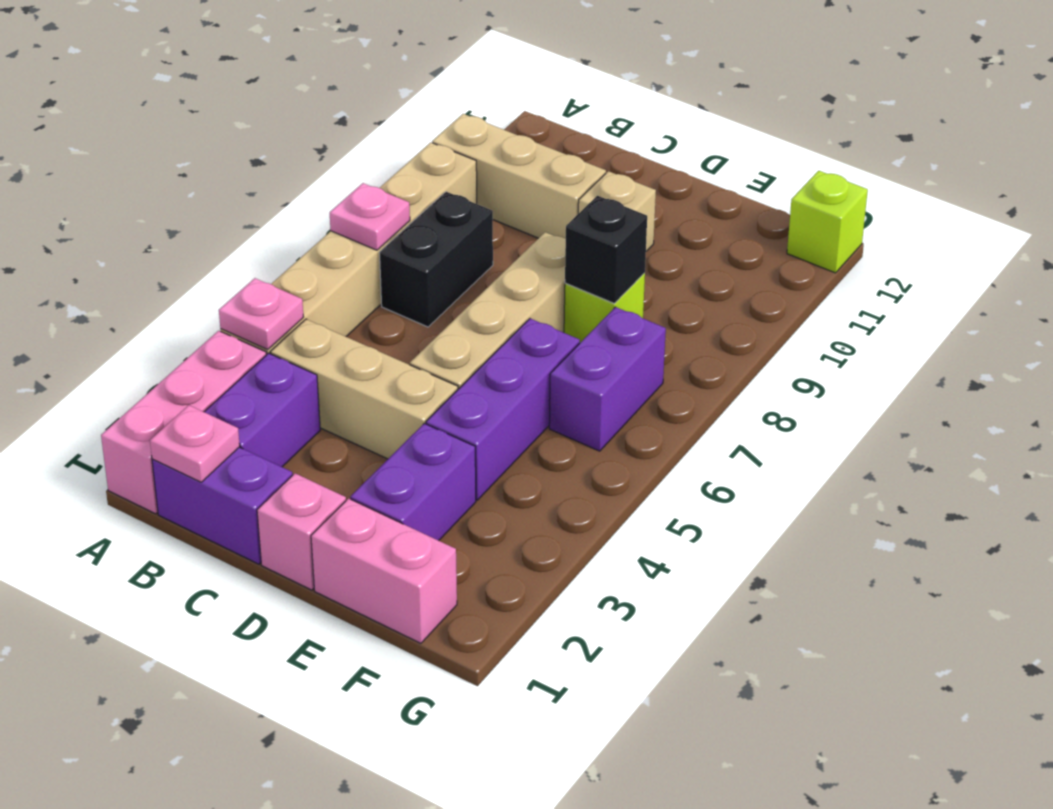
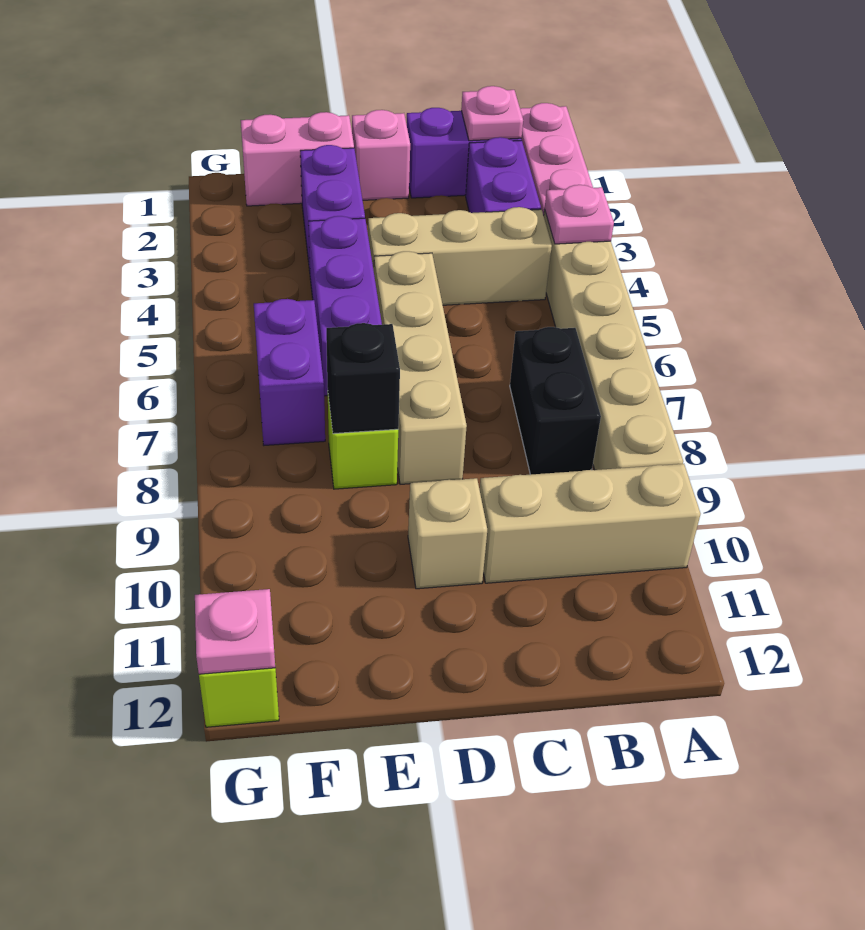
pink 1x1 plate [330,183,410,250] -> pink 1x1 plate moved to [195,589,275,674]

